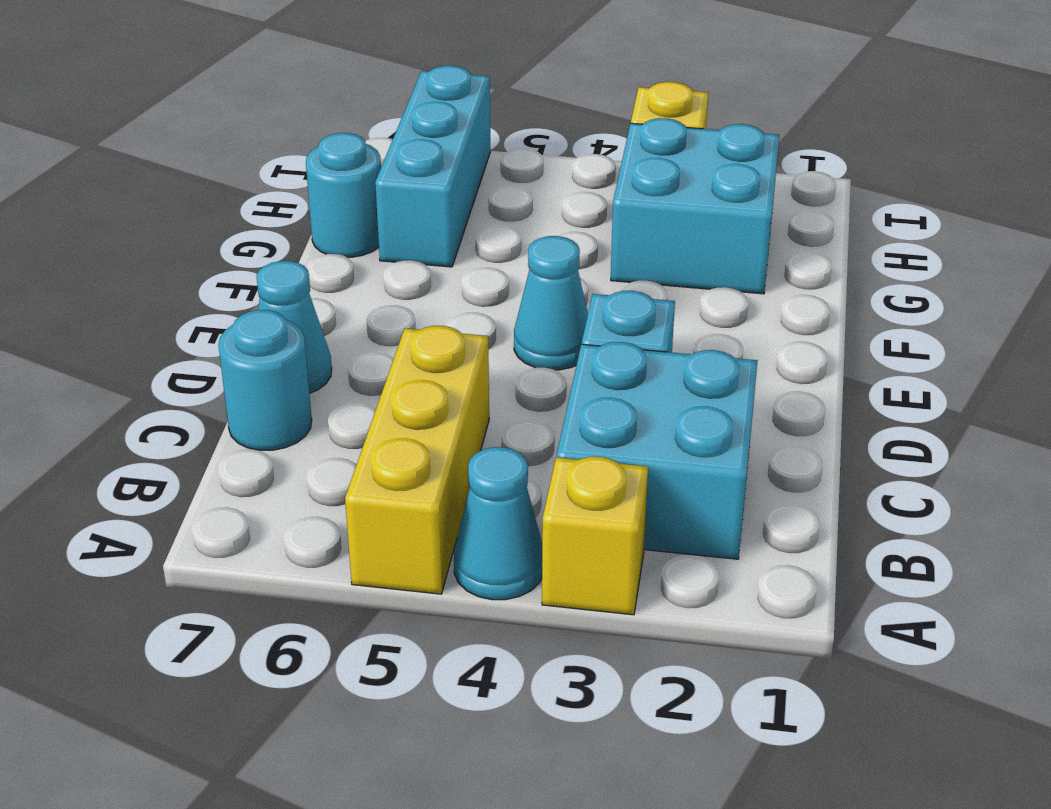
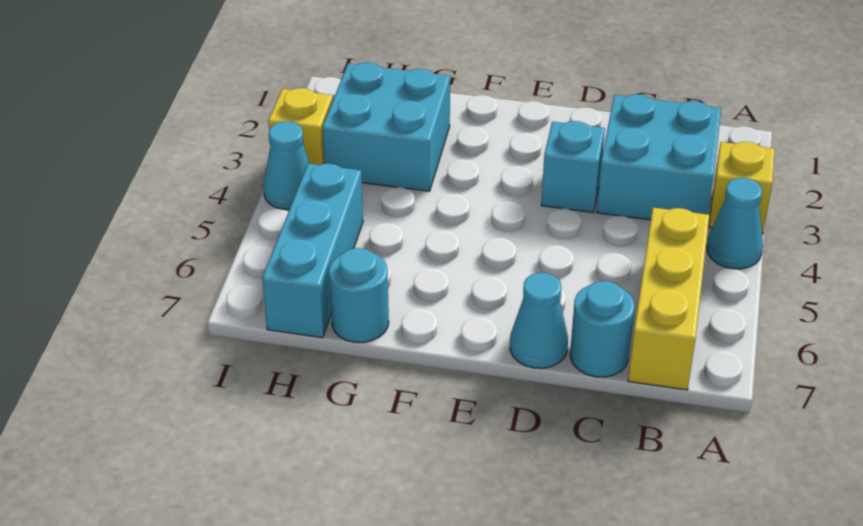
yellow 1x3 brick [345,326,489,594] -> yellow 1x3 brick turned to [628,208,709,390]
cyan 1x1 cone [514,236,588,370] -> cyan 1x1 cone moved to [263,121,310,210]
cyan 1x3 brick [375,66,490,267] -> cyan 1x3 brick turned to [262,164,363,338]

